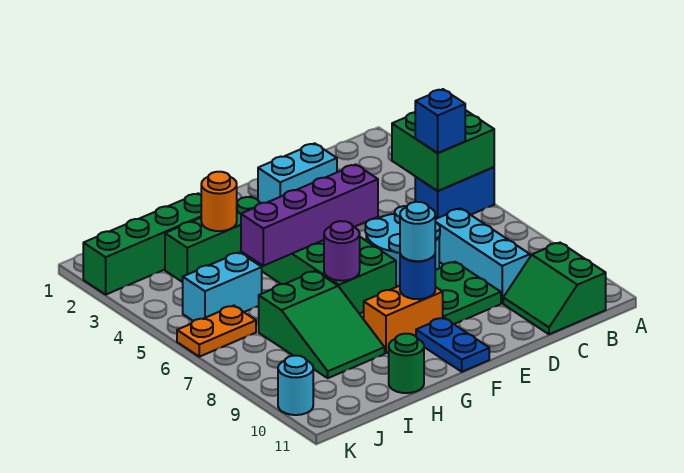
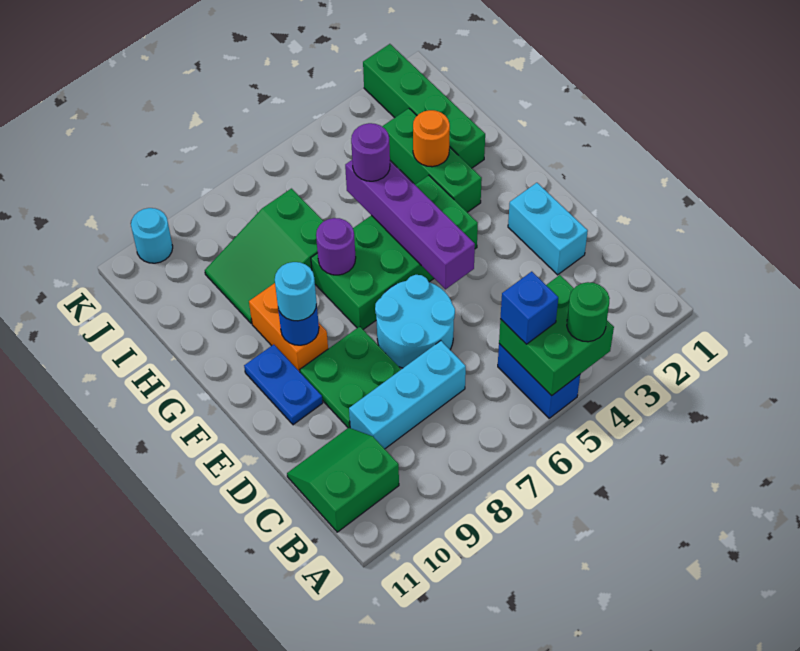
blue 1x2 plate [416,318,489,372] -> blue 1x2 plate turned to [244,344,323,425]
none -> purple 1x1 round brick [351,123,390,181]
green 1x1 round brick [389,334,424,393] -> green 1x1 round brick moved to [567,282,610,342]
cyan 1x2 brick [183,252,262,321] -> none
orange 1x2 plate [177,306,256,357] -> none

